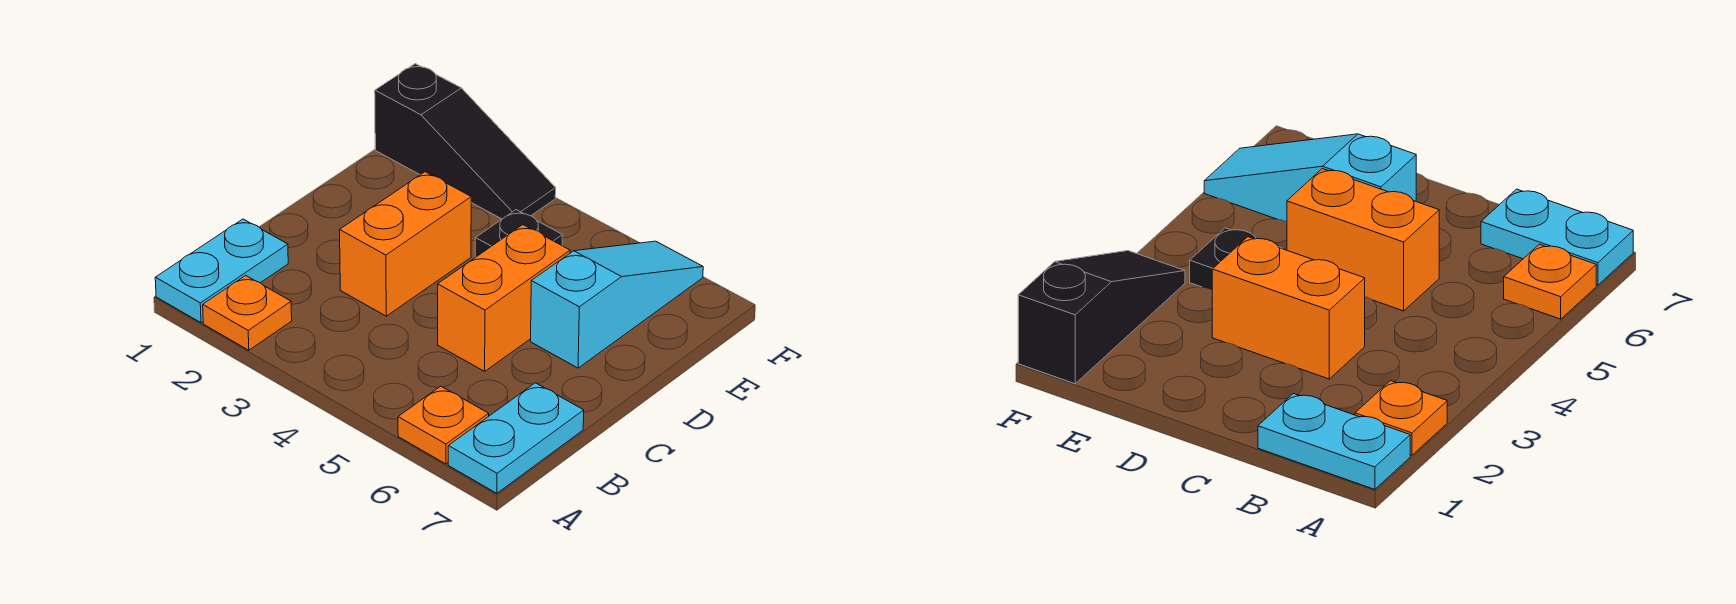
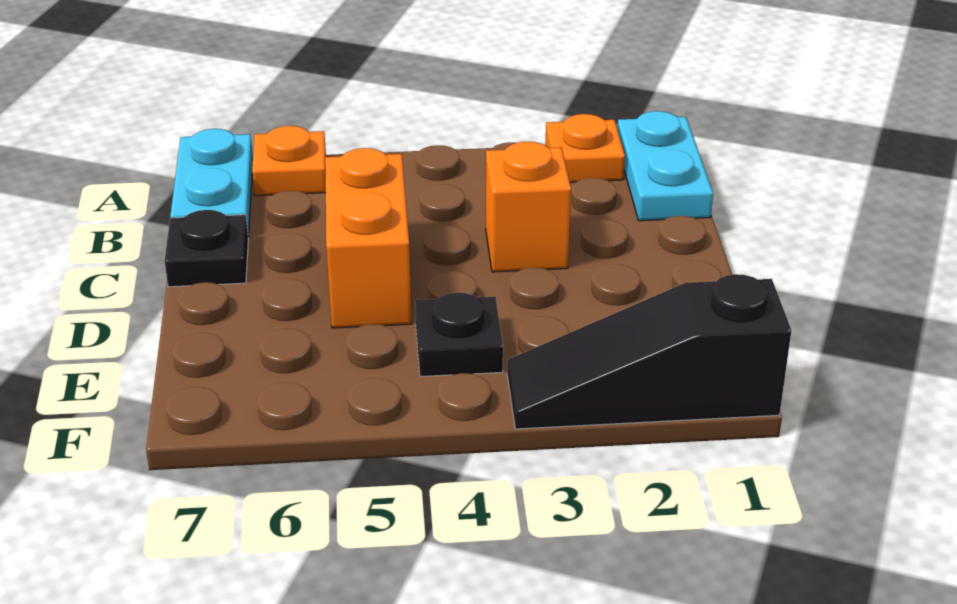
orange 1x2 brick [340,172,471,316] -> orange 1x1 brick [486,142,571,272]
none -> black 1x1 plate [165,210,248,287]
cyan 1x3 slope [531,241,703,368] -> none

